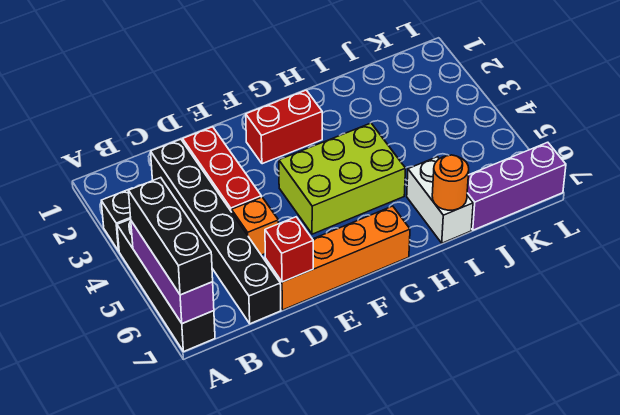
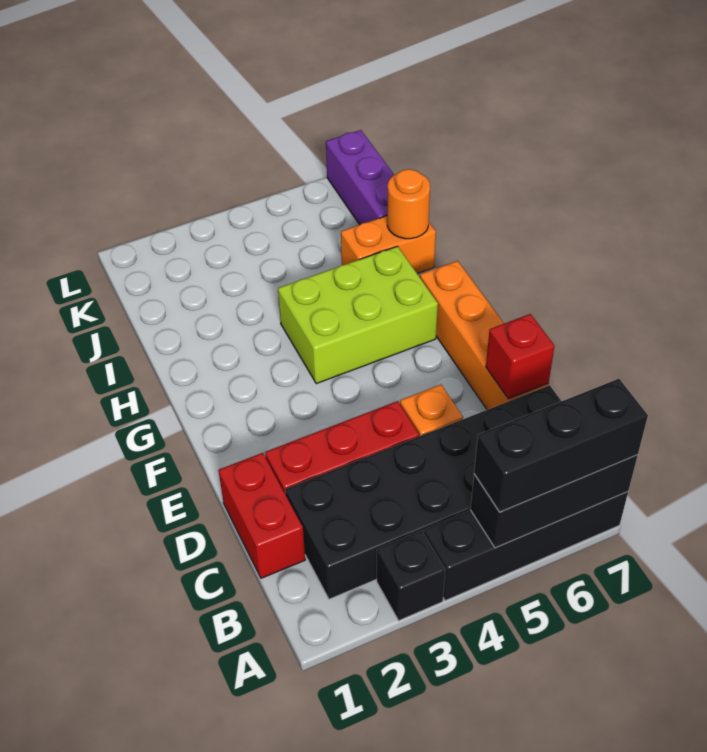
purple 1x3 brick [131,221,214,324] -> black 1x3 brick [471,455,638,548]
black 1x6 brick [151,139,281,324] -> black 2x6 brick [285,385,561,599]
red 1x2 brick [246,90,322,164] -> red 1x2 brick moved to [219,453,305,578]
lime 2x3 brick [279,123,406,234] -> lime 2x3 brick turned to [278,246,438,384]
white 1x2 brick [407,157,473,243] -> orange 1x2 brick [341,216,436,274]

